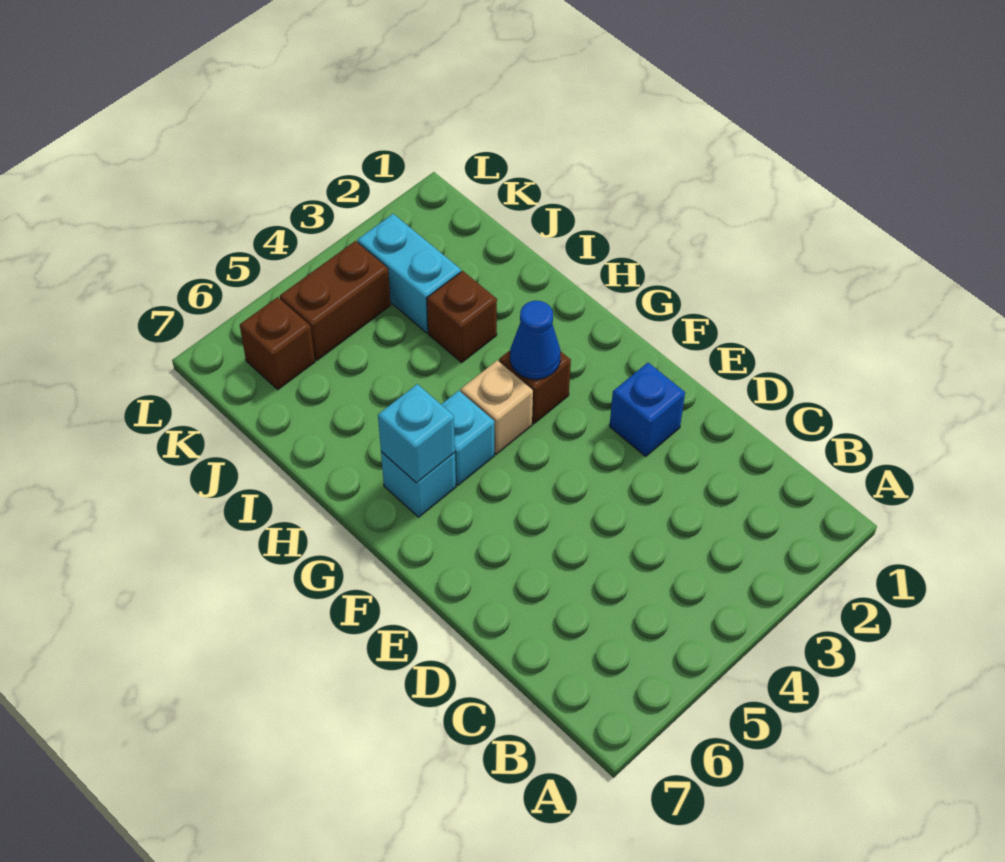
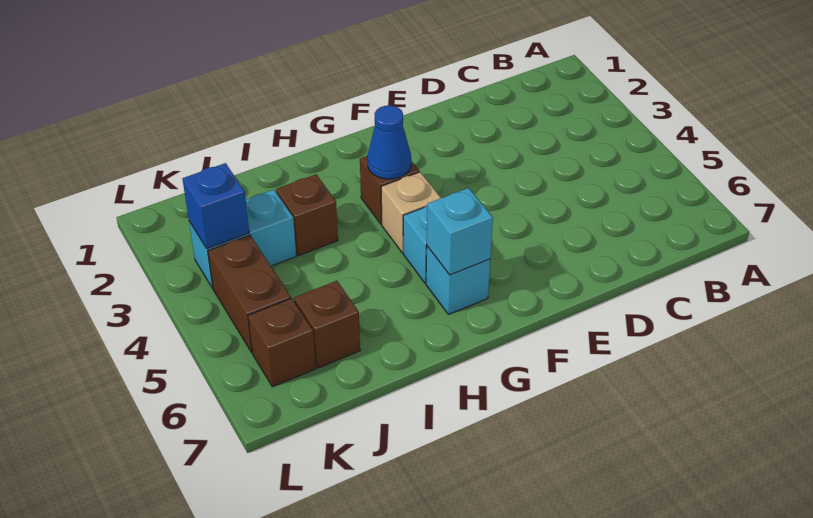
blue 1x1 brick [610,363,685,456] -> blue 1x1 brick moved to [183,163,249,249]
none -> brown 1x1 brick [294,281,360,368]

